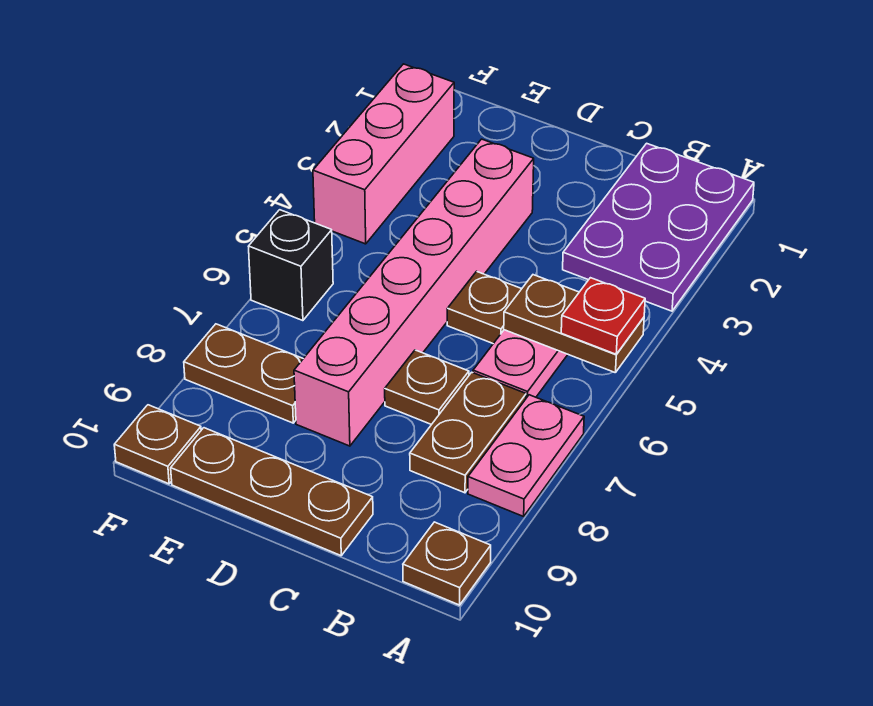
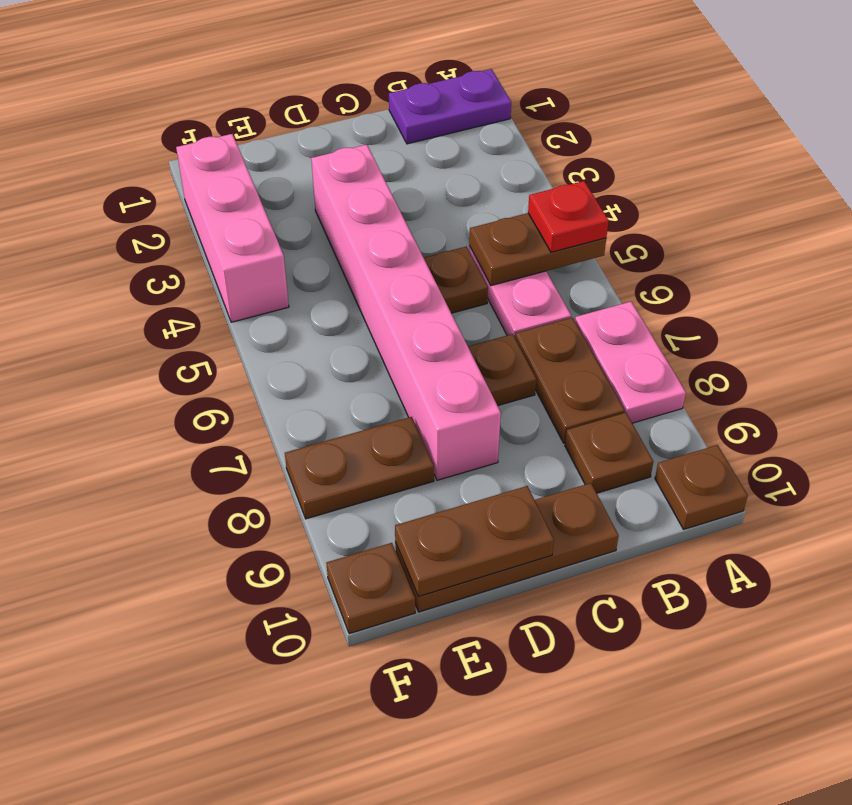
purple 2x3 plate [563,143,754,311] -> purple 1x2 plate [389,69,511,144]
none -> brown 1x1 plate [565,413,653,493]
none -> brown 1x2 plate [395,486,554,597]
black 1x1 brick [248,210,333,321] -> none

